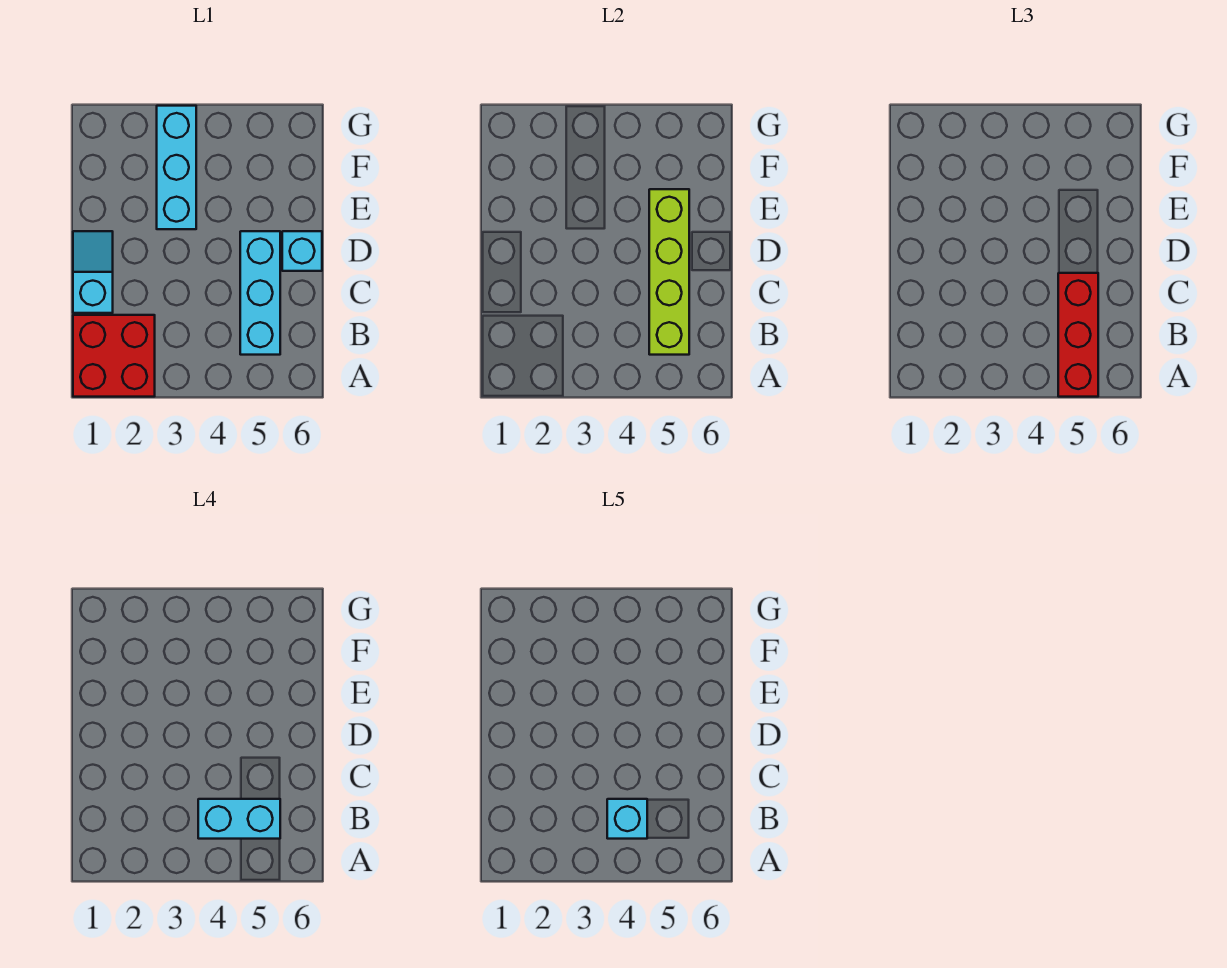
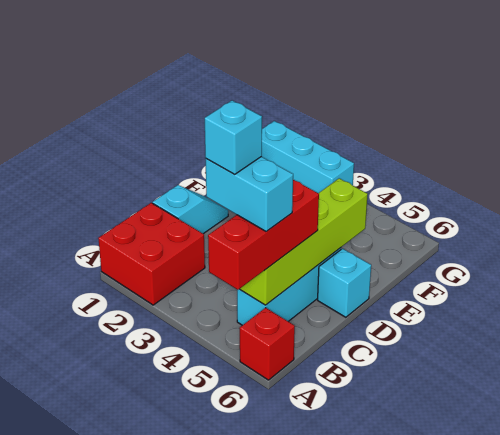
none -> red 1x1 brick [240,308,295,380]
cyan 1x3 brick [157,106,196,229] -> cyan 1x3 brick turned to [261,121,354,193]

